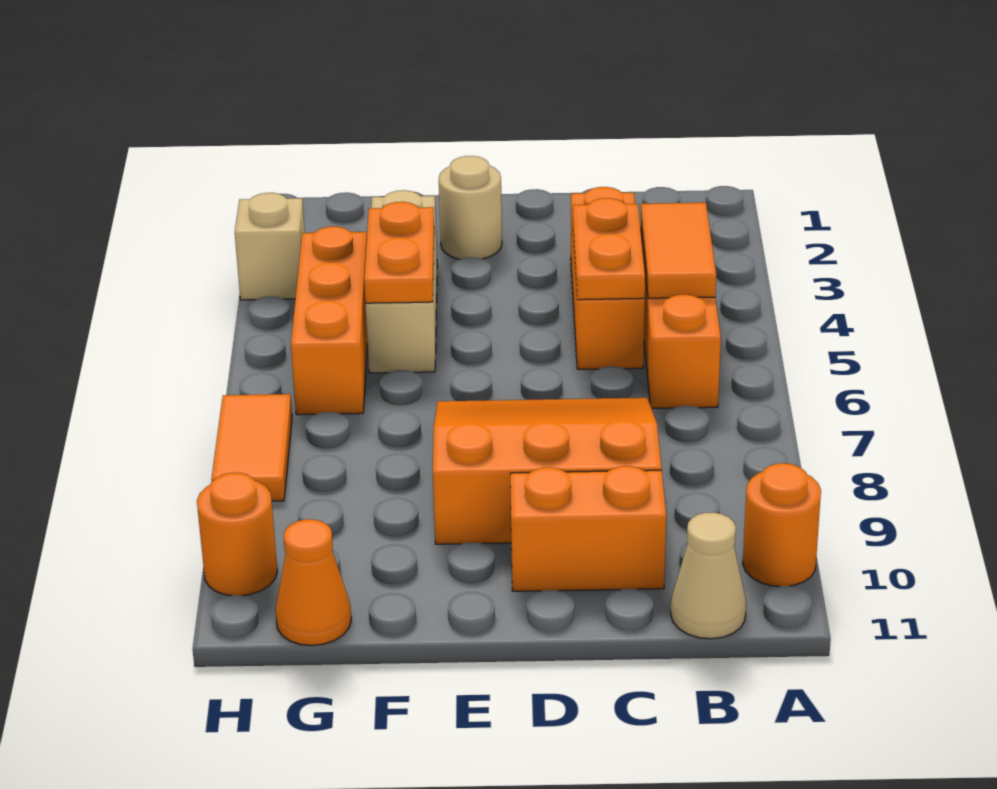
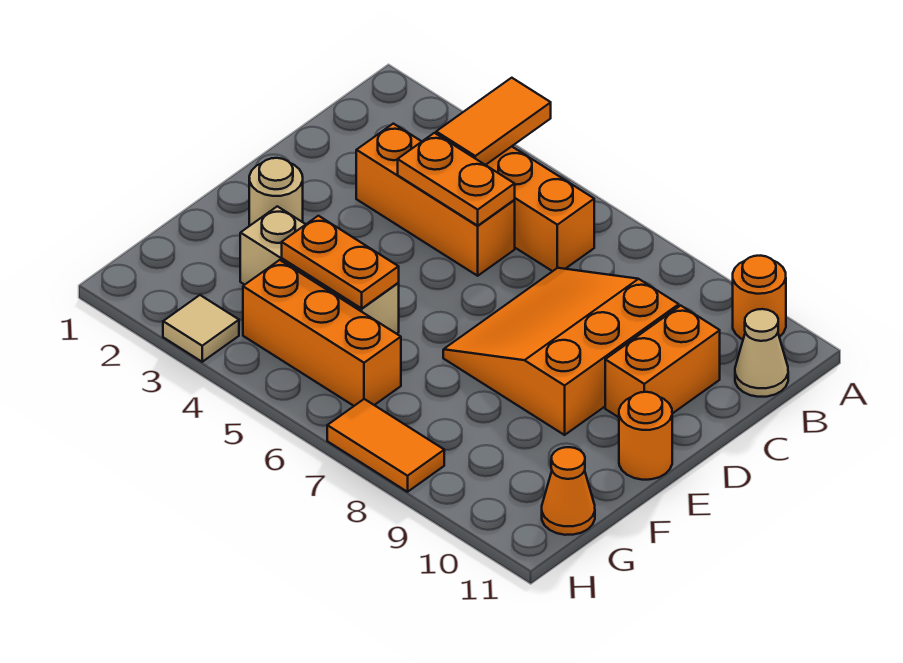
orange 1x2 tile [641,203,716,298] -> orange 1x2 tile turned to [436,78,551,165]
tan 1x1 brick [235,193,305,300] -> tan 1x1 tile [163,295,239,362]
orange 1x1 round brick [197,473,277,596] -> orange 1x1 round brick moved to [619,392,672,480]

